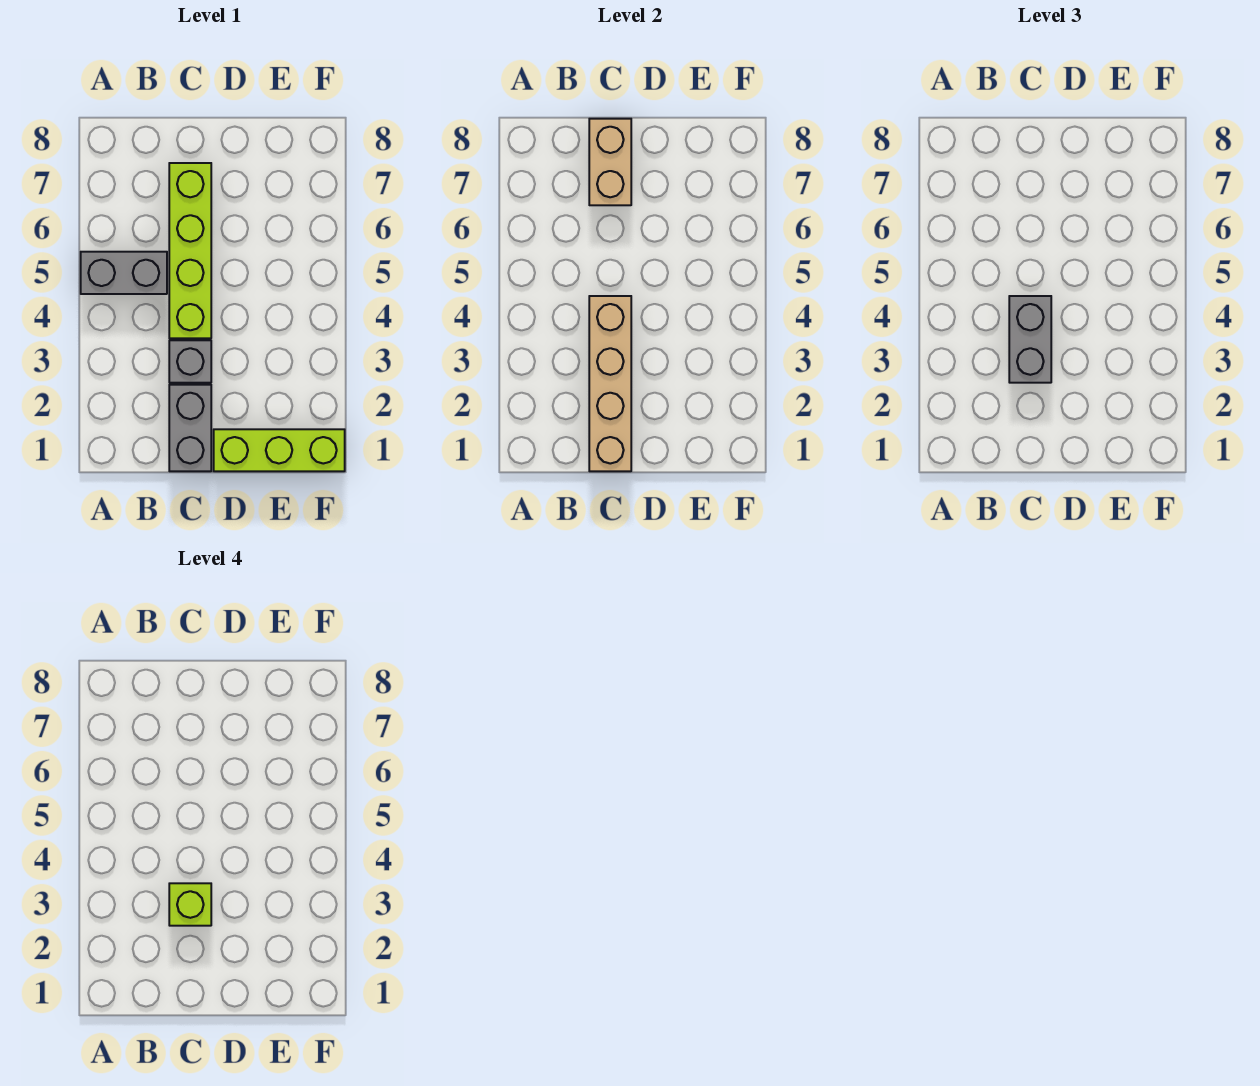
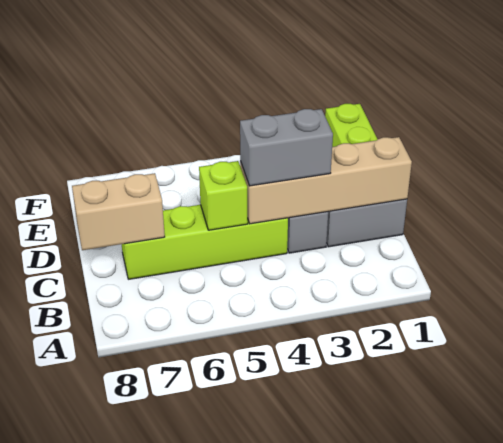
grey 1x2 brick [81,252,167,294] -> none
lime 1x1 brick [169,883,211,926] -> lime 1x1 brick moved to [199,161,248,230]

